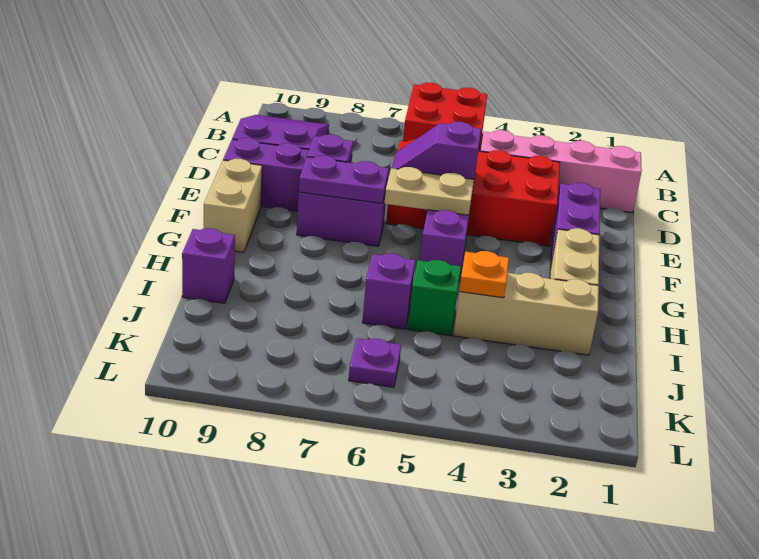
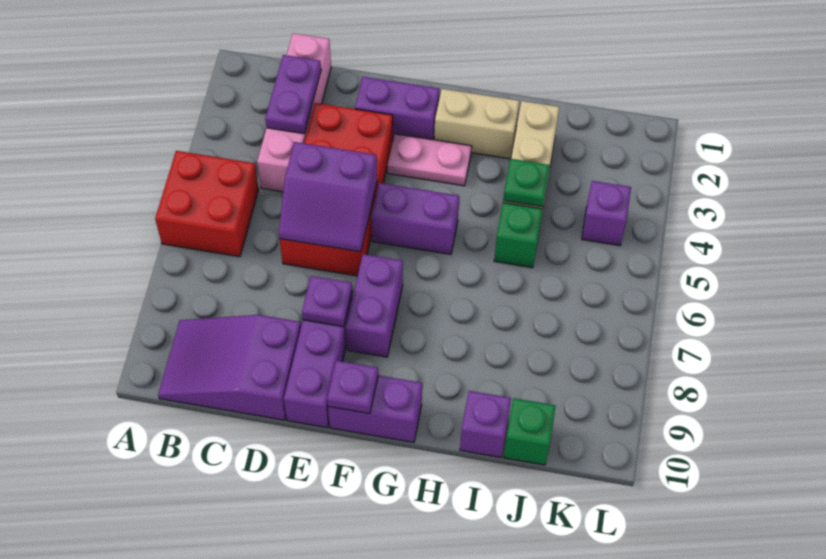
purple 1x2 slope [392,122,481,179] -> purple 2x2 slope [279,142,377,252]
none -> pink 1x2 plate [387,134,472,186]
tan 1x2 plate [385,167,474,215] -> none
purple 1x2 plate [299,156,389,203] -> purple 1x2 plate moved to [265,55,321,134]
tan 1x2 brick [204,159,262,252] -> purple 1x2 brick [328,375,422,442]
orange 1x1 plate [459,251,509,298] -> green 1x1 plate [503,159,550,207]
purple 1x1 brick [362,254,415,329] -> purple 1x1 brick moved to [582,181,631,246]
none -> green 1x1 brick [504,398,556,465]
purple 1x1 plate [349,338,401,387] -> purple 1x1 plate moved to [327,361,378,414]

